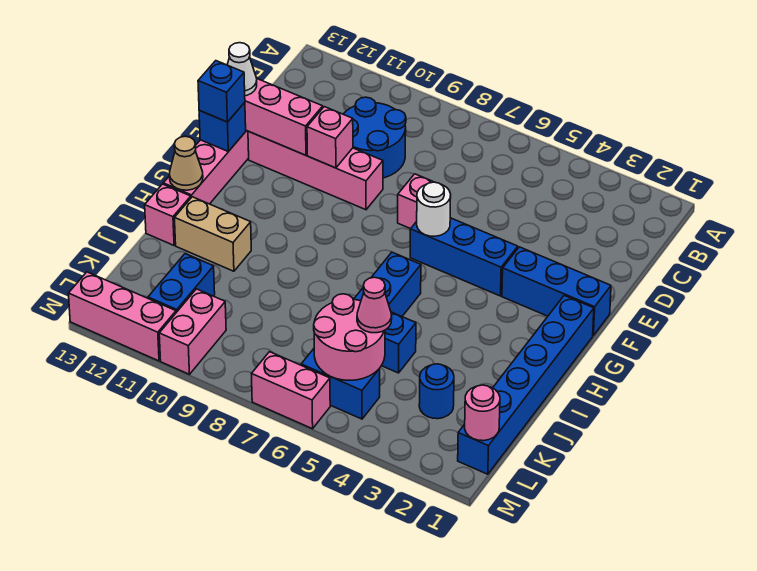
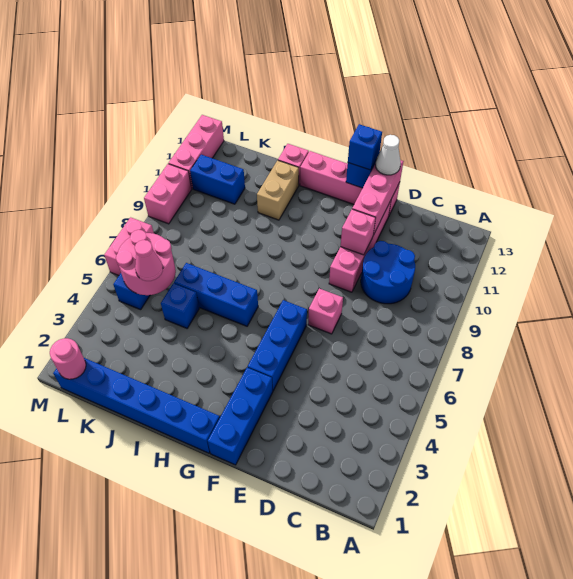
white 1x1 round brick [417,182,451,236] -> none
tan 1x1 cone [169,136,203,190] -> none
blue 1x1 round brick [419,364,454,419] -> none
pink 1x2 brick [159,289,226,374] -> pink 1x2 brick turned to [144,164,191,224]

